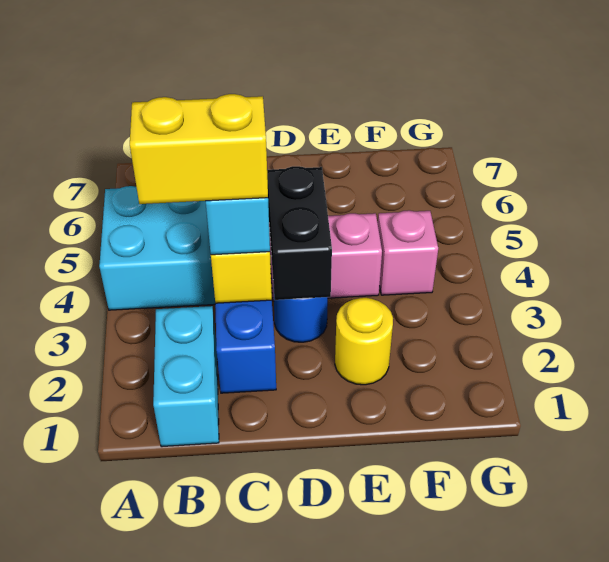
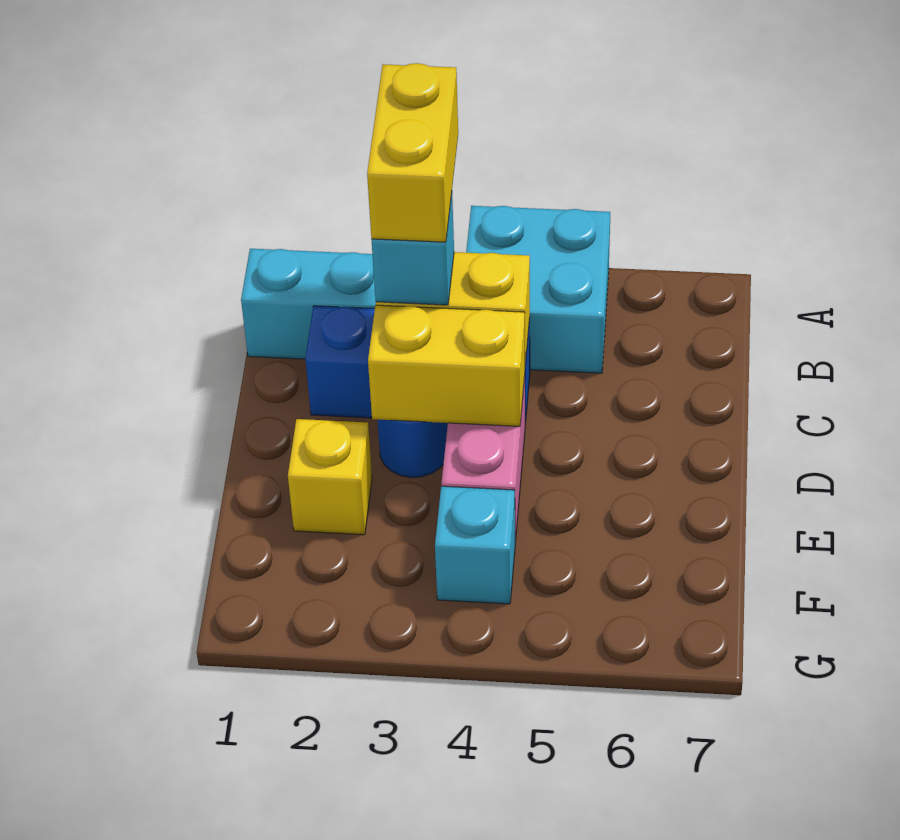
black 1x2 brick [267,166,332,300] -> yellow 1x2 brick [368,305,525,426]
yellow 1x1 round brick [335,298,393,385] -> yellow 1x1 brick [288,419,372,535]
pink 1x1 brick [378,210,438,295] -> cyan 1x1 brick [435,486,515,604]

